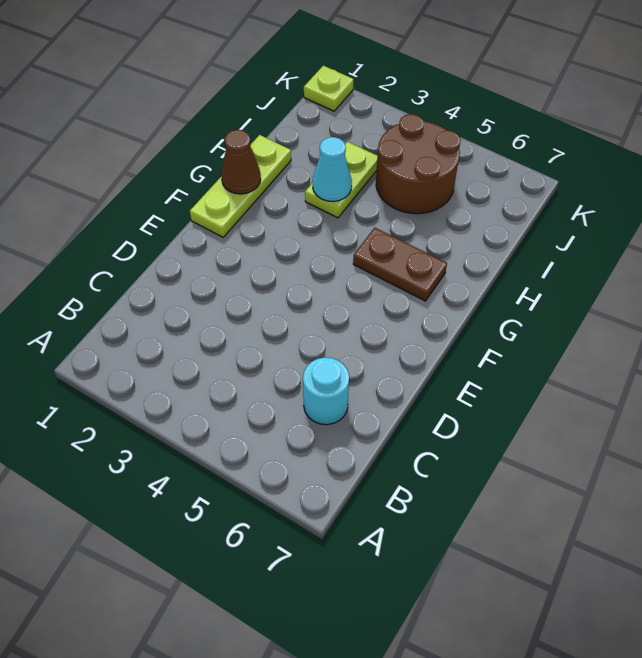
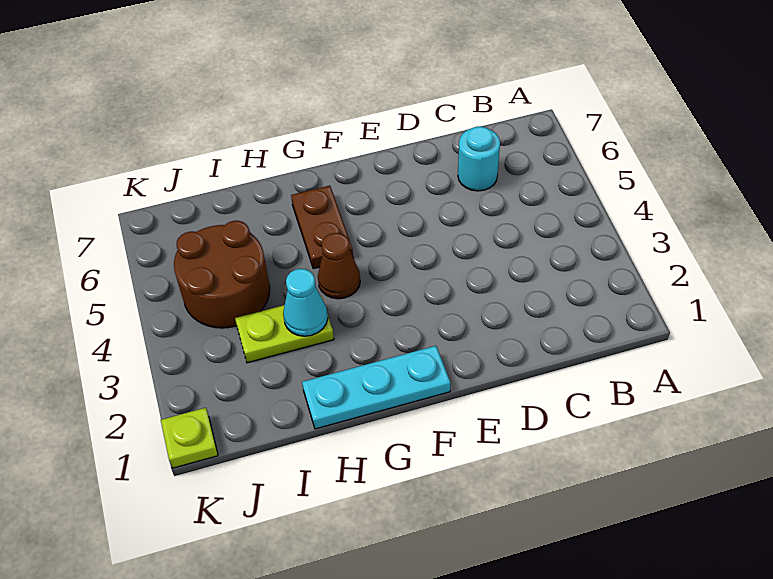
lime 1x3 plate [190,135,291,237] -> cyan 1x3 plate [302,346,450,429]
brown 1x1 cone [221,130,261,194] -> brown 1x1 cone moved to [318,233,360,299]

